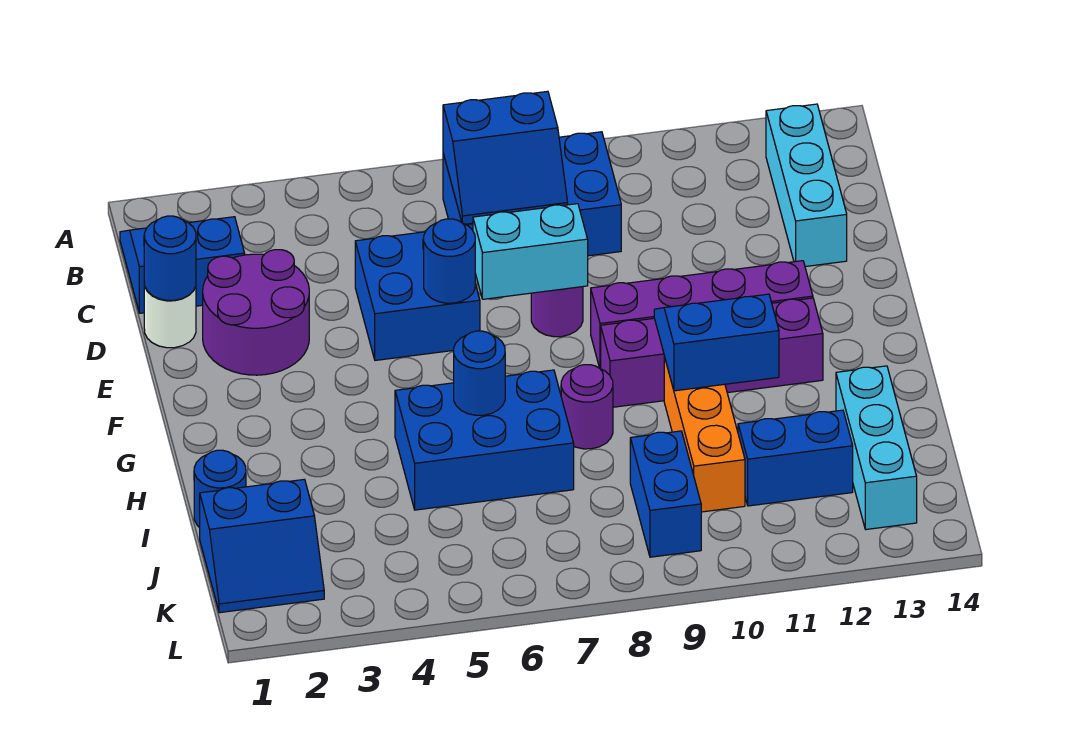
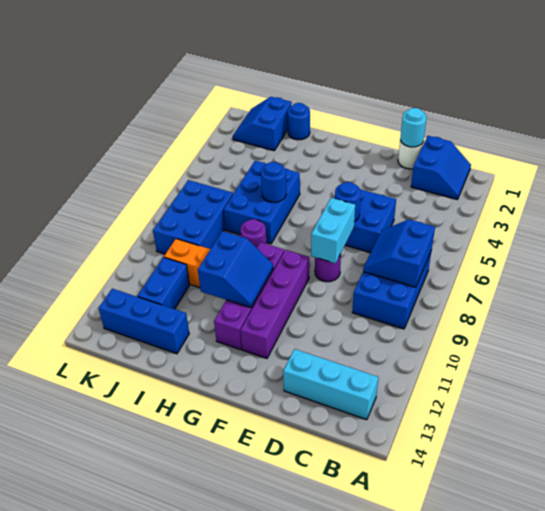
blue 1x1 round brick [144,216,196,300] -> cyan 1x1 round brick [400,108,427,147]
purple 2x2 round brick [203,250,309,375] -> none
cyan 1x3 brick [836,366,917,529] -> blue 1x3 brick [99,289,189,354]
blue 1x2 brick [630,431,701,557] -> blue 2x3 brick [153,180,233,254]

